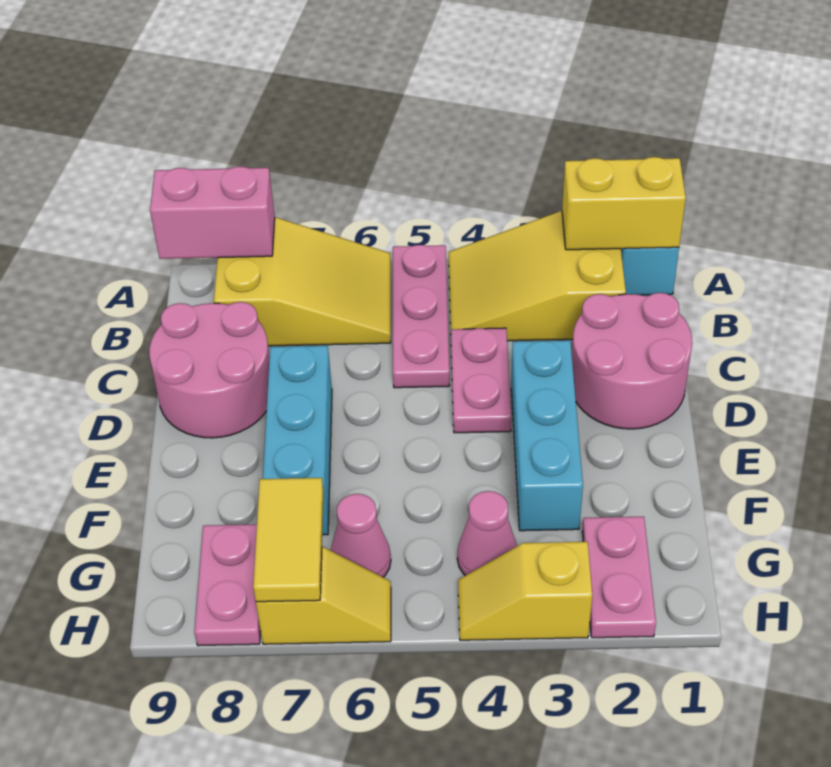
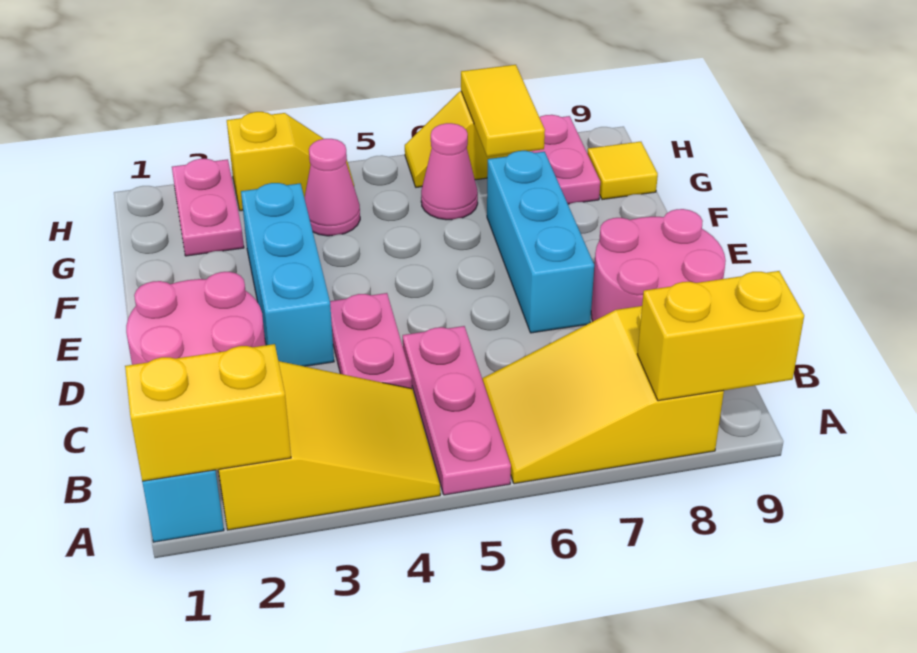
pink 1x2 brick [150,166,275,259] -> yellow 1x2 brick [637,271,804,401]
none -> yellow 1x1 tile [587,142,658,200]

